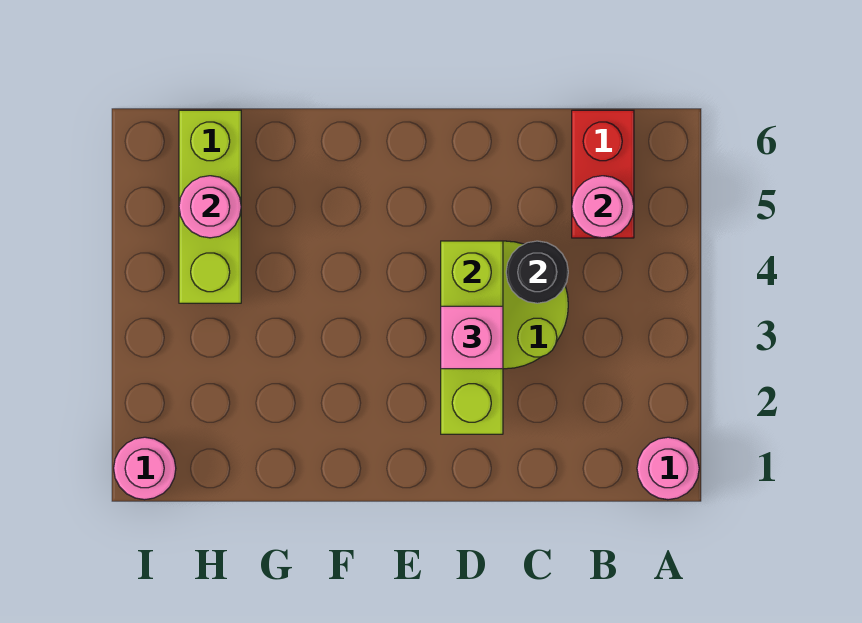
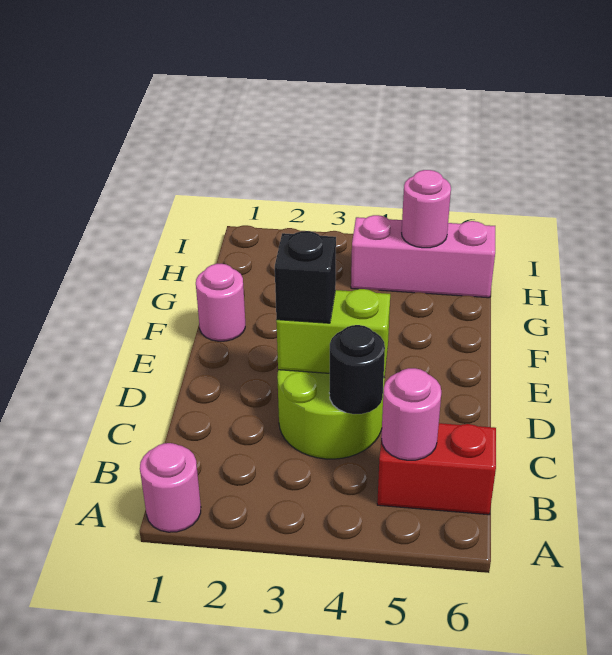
lime 1x3 brick [441,241,503,434] -> lime 1x2 brick [276,289,390,378]
pink 1x1 brick [441,306,503,369] -> black 1x1 brick [275,231,336,323]
lime 1x3 brick [179,110,241,303] -> pink 1x3 brick [351,215,495,298]
pink 1x1 round brick [114,437,176,500] -> pink 1x1 round brick moved to [196,264,245,341]

